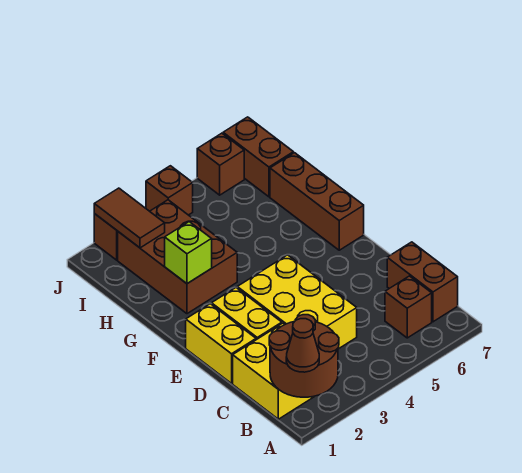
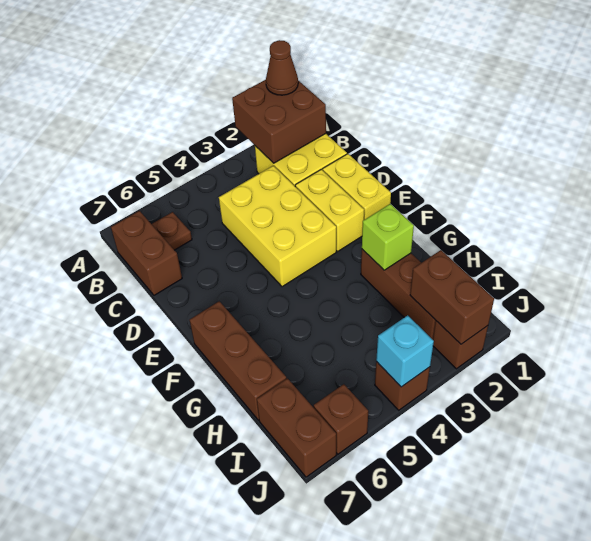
brown 2x2 round brick [269,315,339,397] -> brown 2x2 brick [232,80,326,163]
brown 1x1 brick [385,276,432,338] -> brown 1x1 plate [152,212,192,250]
brown 2x3 brick [118,200,237,314] -> brown 1x3 brick [361,249,436,340]
brown 1x2 tile [94,188,165,248] -> brown 1x2 brick [410,250,494,344]
none -> cyan 1x1 brick [376,315,434,387]

